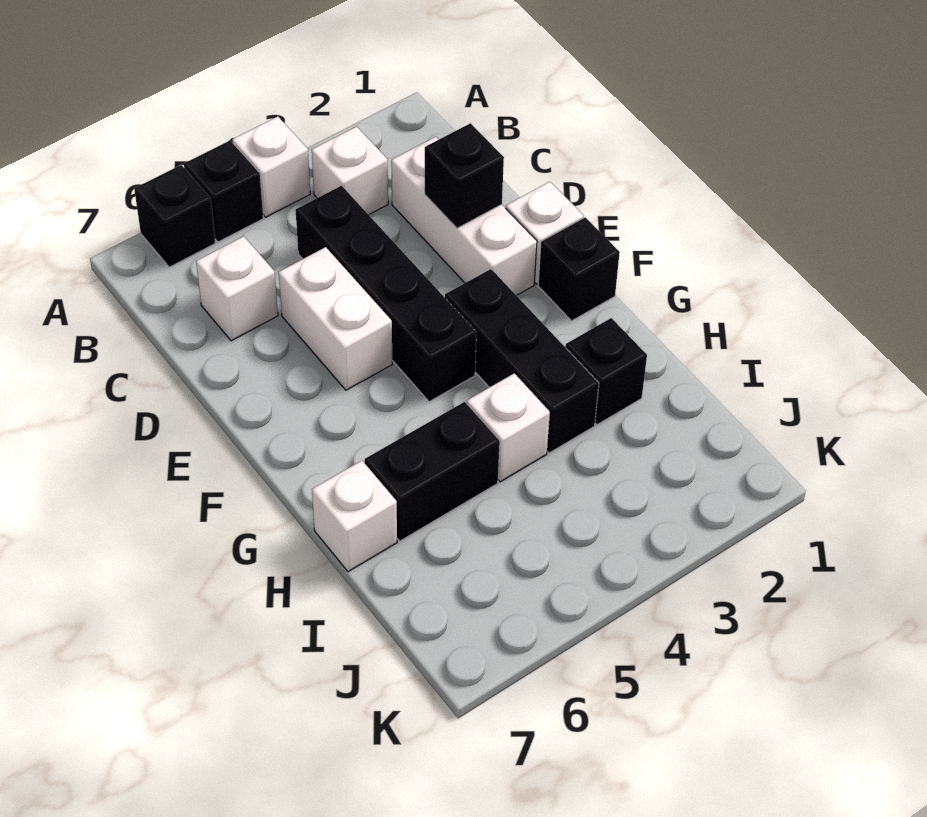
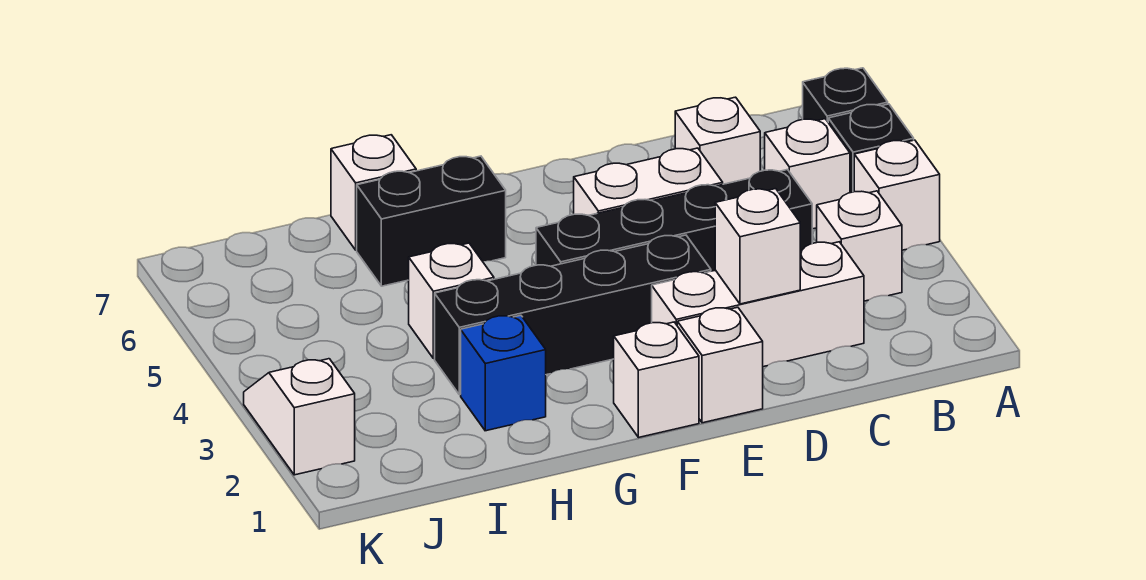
none -> white 1x1 brick [765,119,850,229]
black 1x1 brick [425,123,504,228] -> white 1x1 brick [715,189,800,304]
black 1x1 brick [538,217,620,321] -> white 1x1 brick [614,322,699,438]
black 1x3 brick [445,269,599,453] -> black 1x4 brick [435,235,711,395]
black 1x1 brick [565,318,647,425] -> blue 1x1 brick [461,315,546,431]
black 1x2 brick [365,402,500,541] -> black 1x2 brick turned to [357,156,506,286]
none -> white 1x2 slope [244,359,355,475]

